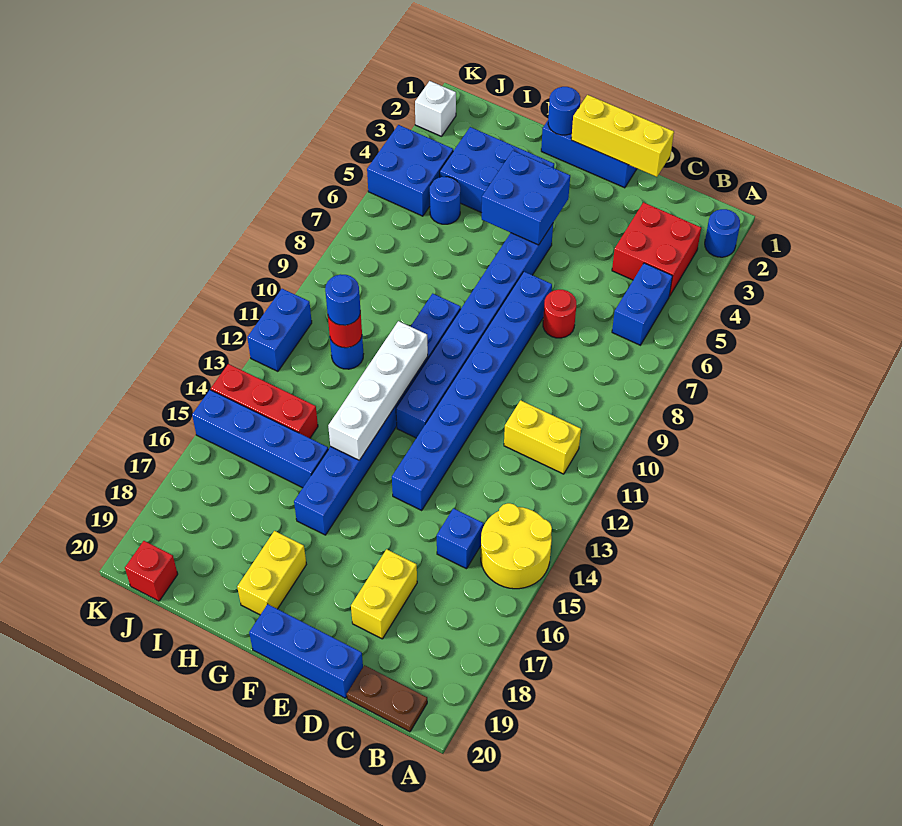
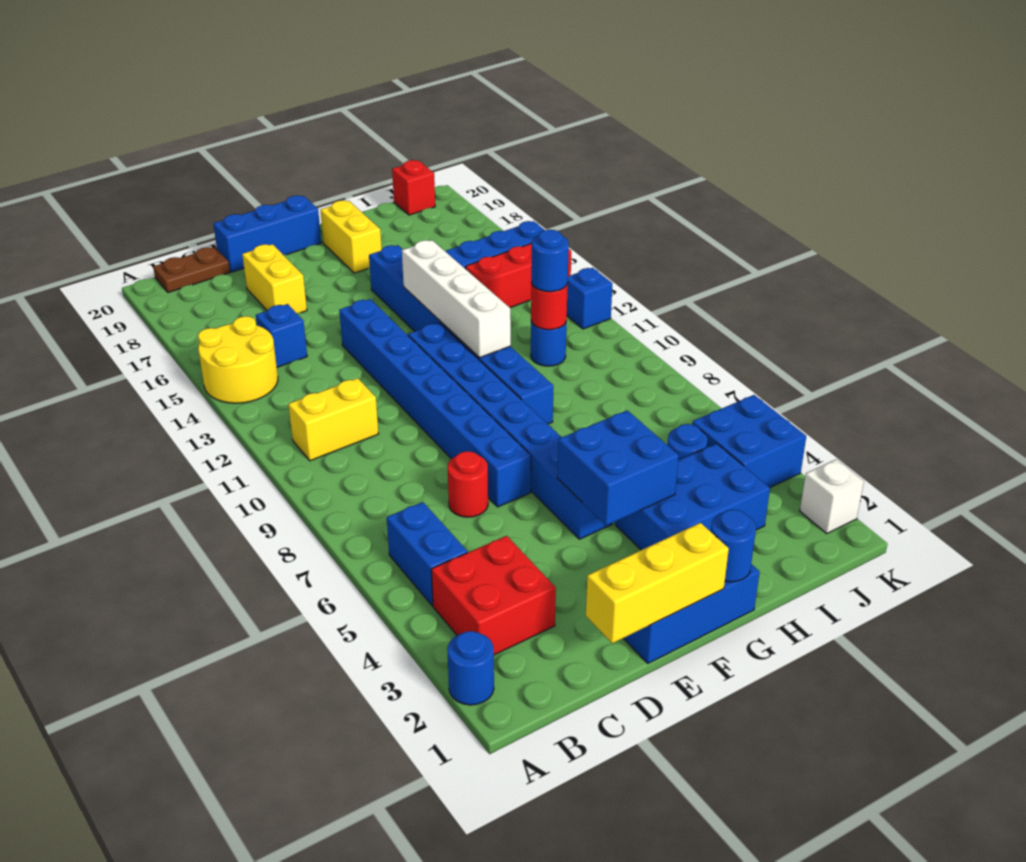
blue 1x2 brick [247,289,312,371] -> blue 1x1 brick [567,268,612,329]

